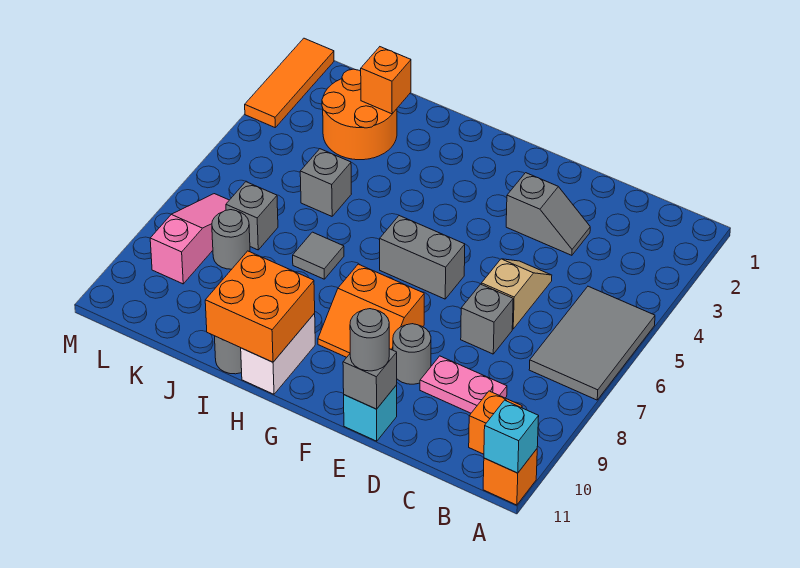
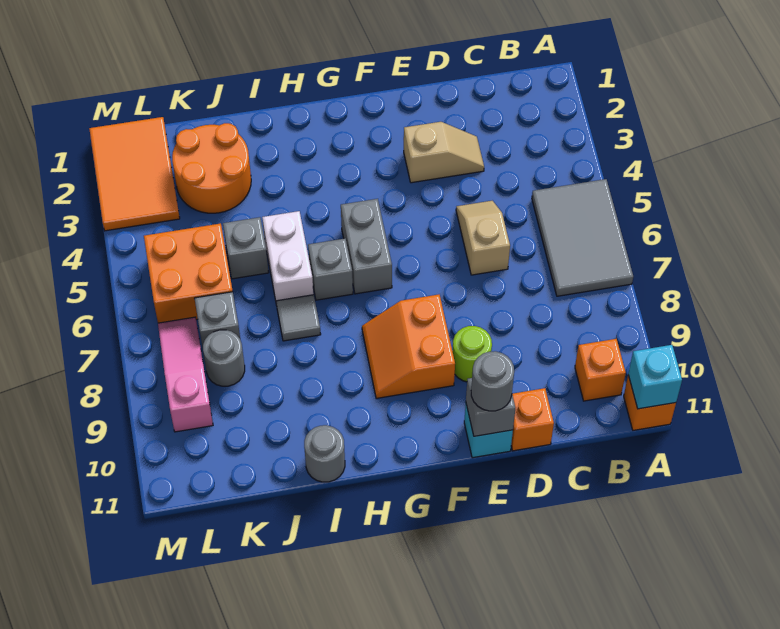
pink 1x2 plate [420,356,507,413] -> none
grey 1x2 slope [506,173,590,255] -> tan 1x2 slope [404,122,484,183]
grey 1x1 brick [461,284,513,354] -> grey 1x1 brick moved to [308,239,353,300]
grey 1x1 round brick [393,324,431,384] -> lime 1x1 round brick [453,326,492,382]
grey 1x2 brick [380,216,465,299] -> grey 1x2 brick turned to [341,199,392,294]
orange 2x2 slope [318,264,424,357] -> orange 2x2 slope turned to [362,295,455,399]
white 1x2 brick [241,313,315,394] -> white 1x2 brick moved to [262,211,314,301]
orange 2x2 brick [205,251,315,362] -> orange 2x2 brick moved to [144,223,233,323]
orange 1x1 brick [361,47,411,114] -> orange 1x1 brick moved to [511,388,554,451]
orange 1x3 tile [245,38,334,127] -> orange 2x3 tile [89,117,180,231]

